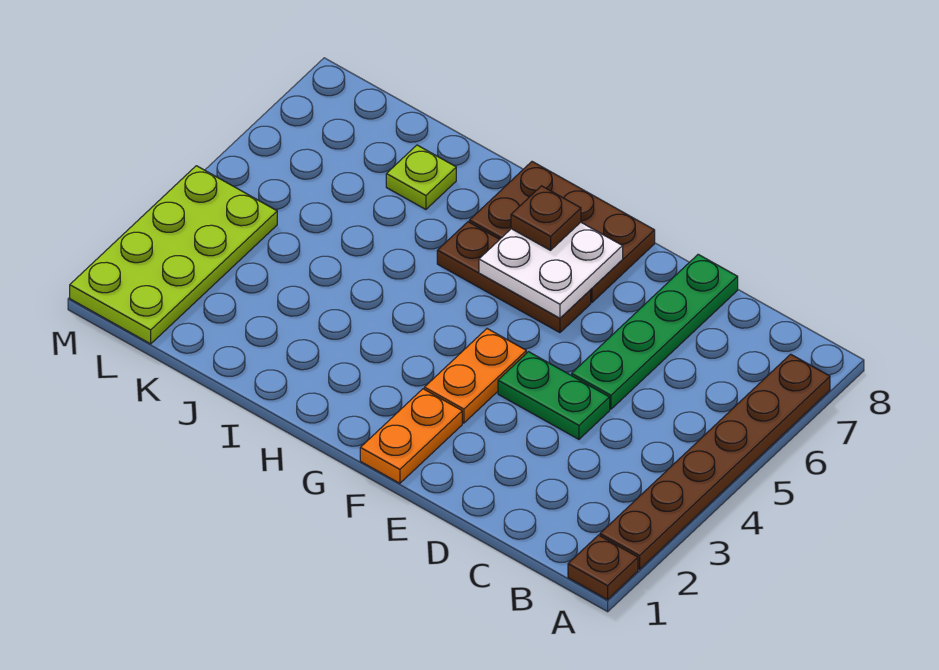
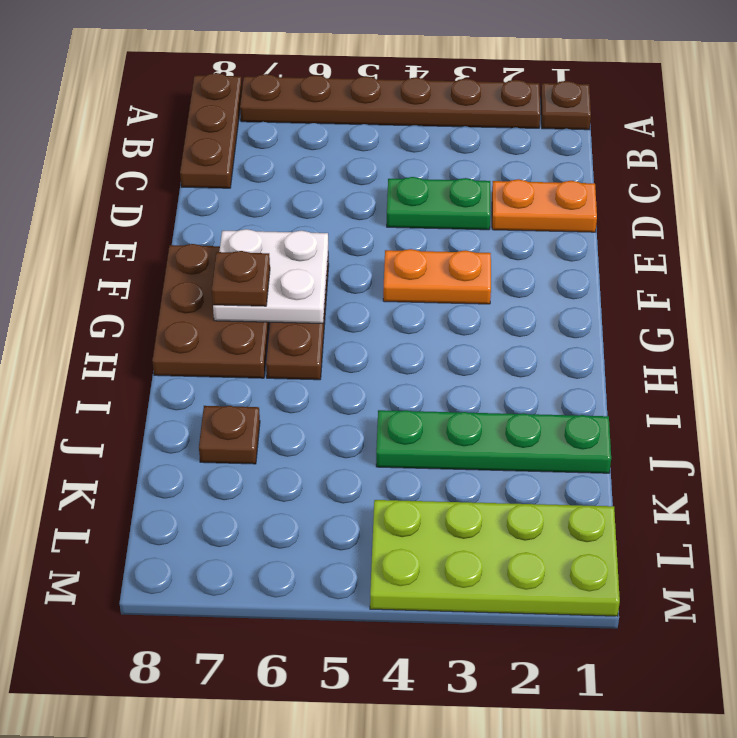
none -> brown 1x3 plate [180,73,242,188]
green 1x2 plate [498,352,610,439] -> green 1x2 plate turned to [387,177,491,230]
green 1x4 plate [572,254,738,409] -> green 1x4 plate moved to [376,410,611,473]
orange 1x2 plate [360,389,462,483] -> orange 1x2 plate moved to [492,179,597,232]
lime 1x1 plate [386,145,456,209] -> brown 1x1 plate [199,406,260,464]

